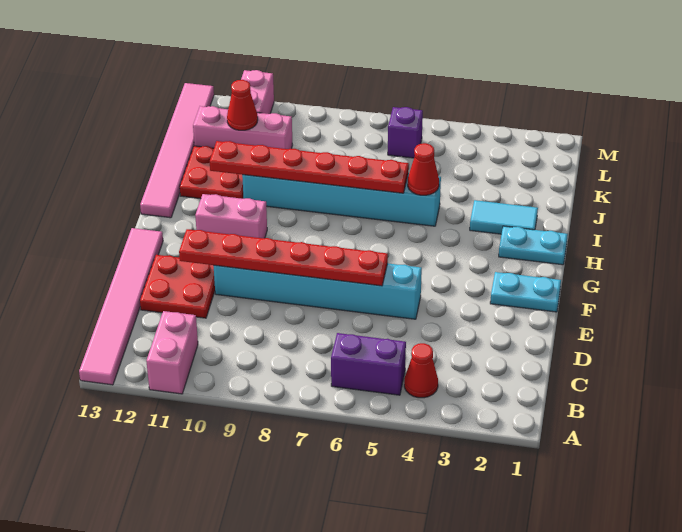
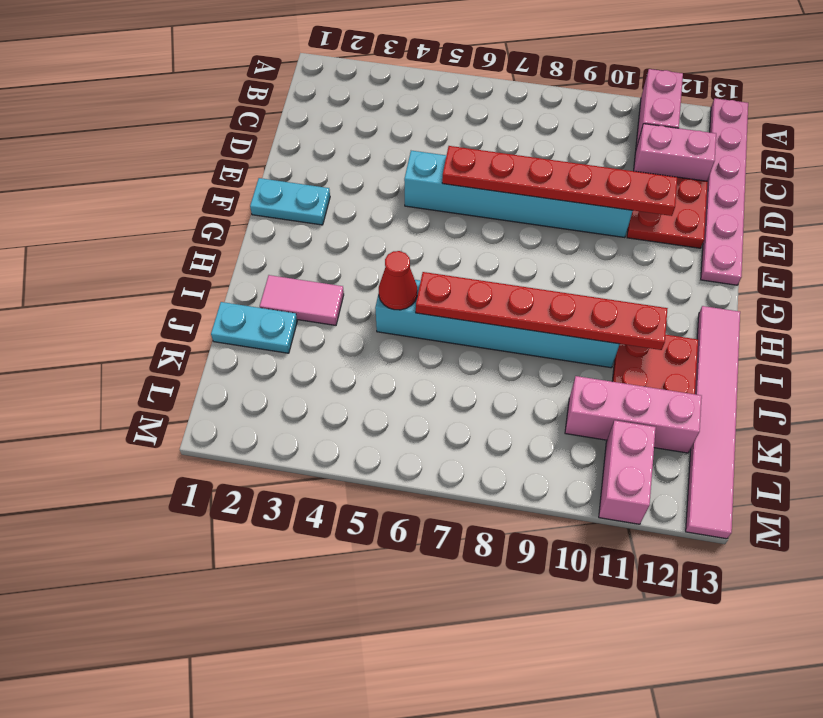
pink 1x6 tile [79,228,163,385] -> pink 1x6 plate [701,98,748,285]
red 1x1 cone [404,343,438,398] -> none
purple 1x2 brick [331,333,406,395] -> none
pink 1x2 brick [195,194,267,238] -> pink 1x2 brick moved to [634,124,716,181]
cyan 1x2 plate [499,226,568,265] -> cyan 1x2 plate moved to [211,302,297,353]
cyan 1x2 tile [470,200,538,234] -> pink 1x2 tile [260,275,344,325]
red 1x1 cone [227,80,258,130] -> none
purple 1x1 brick [388,107,423,158] -> none

